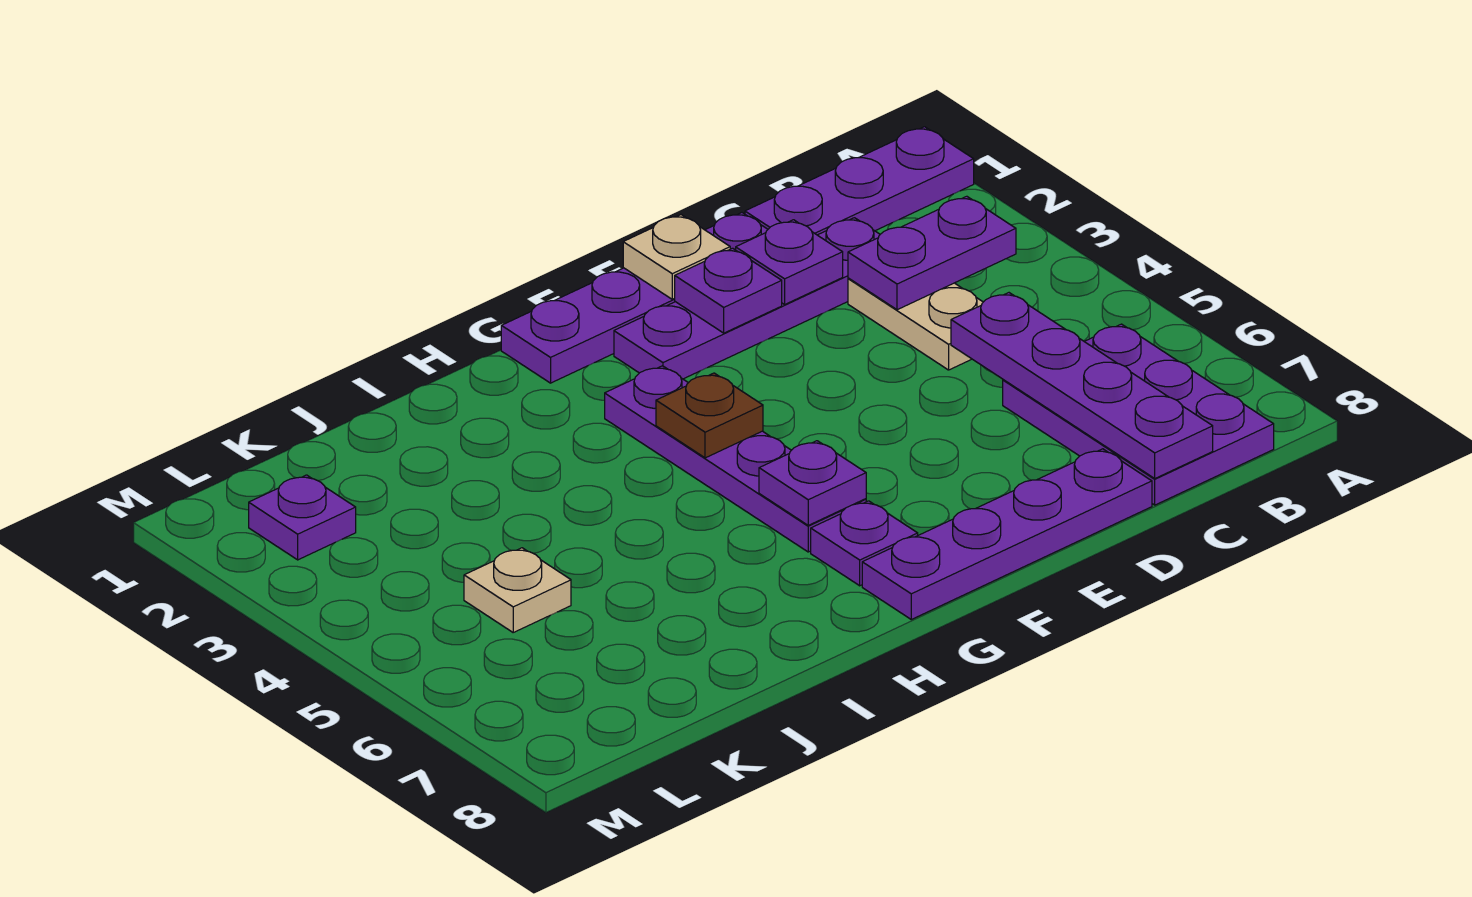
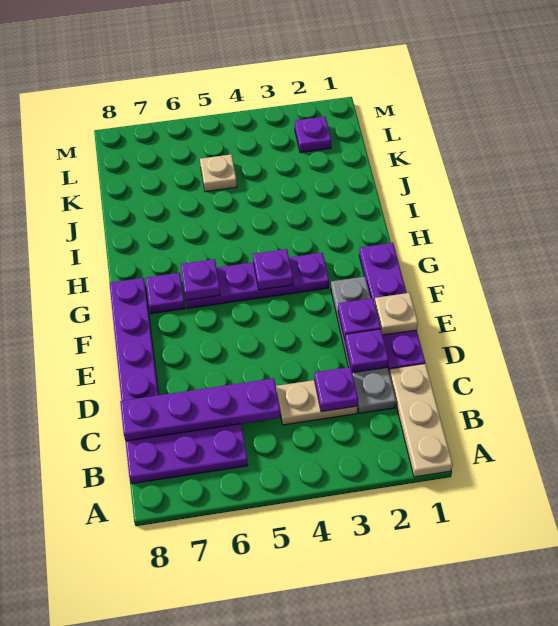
purple 1x3 plate [745,127,974,235] -> tan 1x3 plate [389,364,453,477]
purple 1x2 plate [848,196,1016,310] -> purple 1x1 plate [314,367,358,412]
purple 1x4 plate [614,218,880,379] -> grey 1x4 plate [331,277,396,413]
brown 1x1 plate [656,373,763,458] -> purple 1x1 plate [253,249,293,290]

